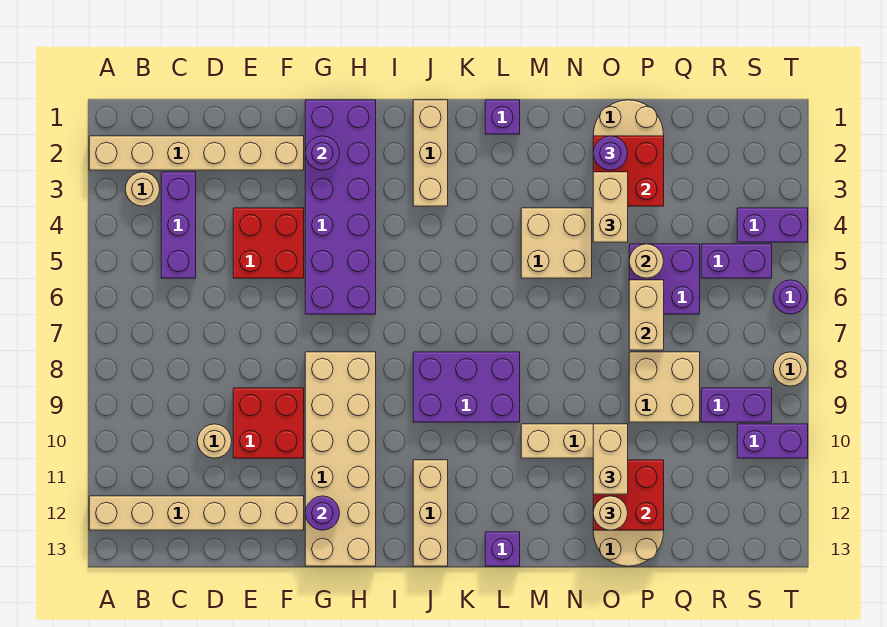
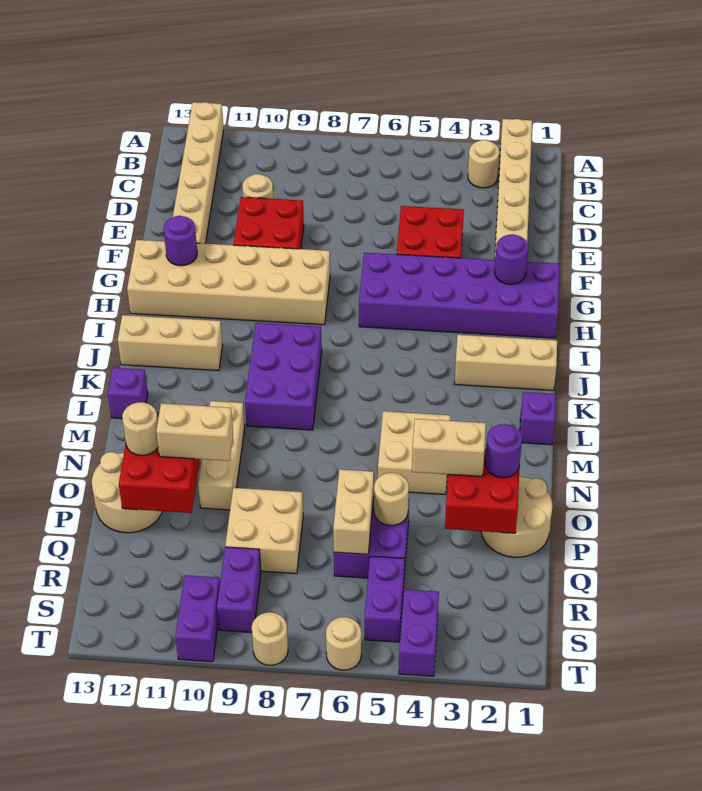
purple 1x3 brick [161,172,196,278] -> none
tan 1x2 brick [629,280,664,350] -> tan 1x2 brick turned to [333,469,374,554]
purple 1x1 round brick [773,280,808,314] -> tan 1x1 round brick [326,617,361,670]

